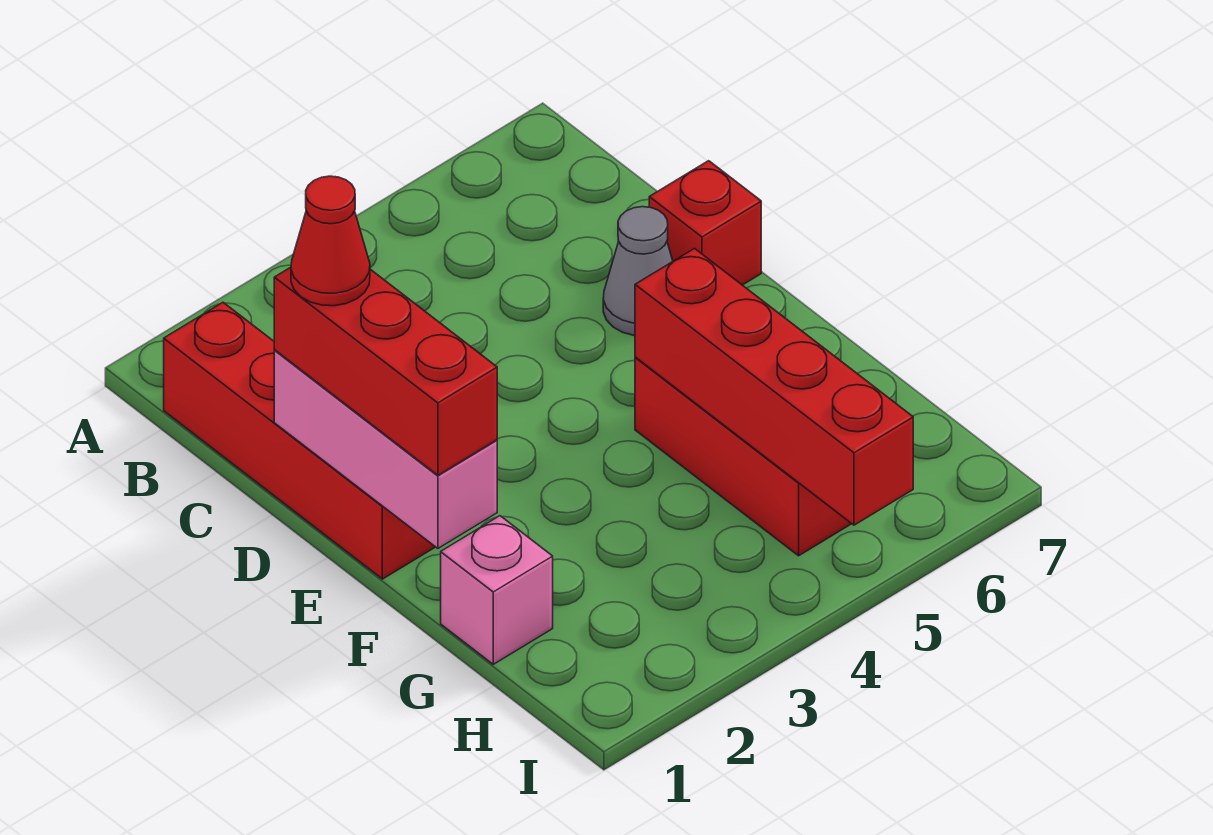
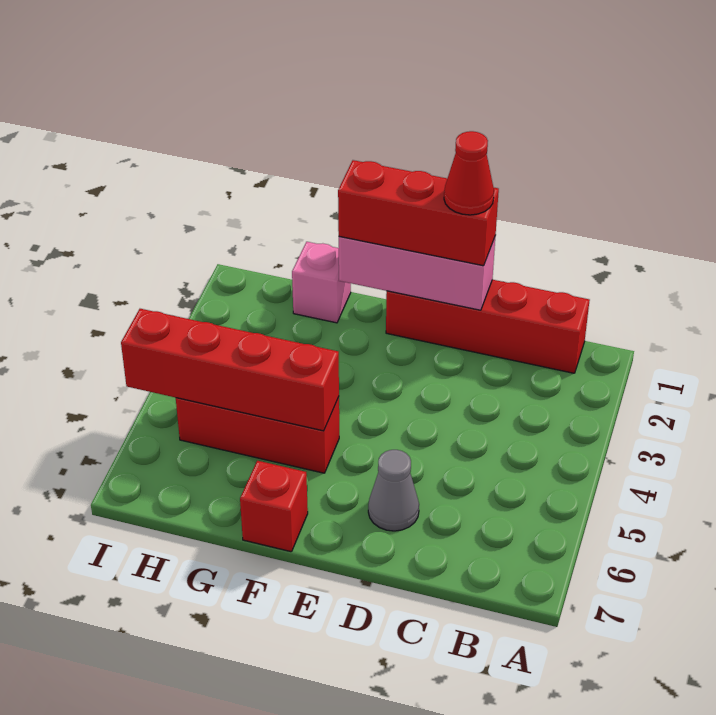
red 1x1 brick [649,161,761,285] -> red 1x1 brick moved to [240,461,308,552]

